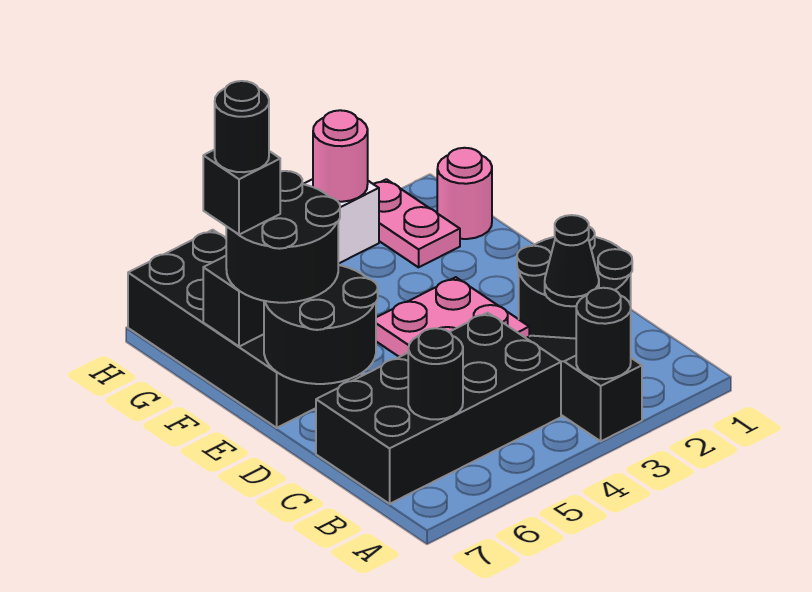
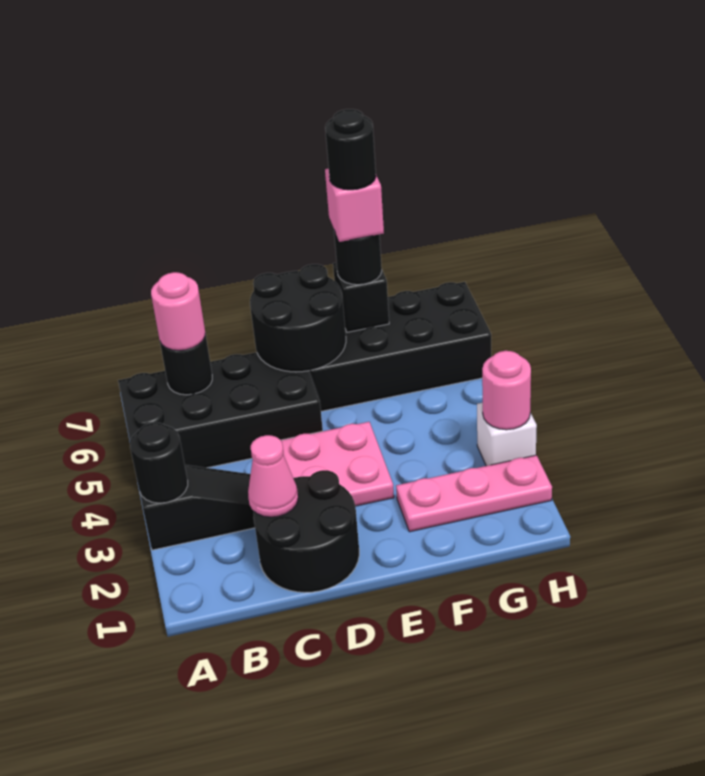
black 2x4 brick [316,313,561,504] -> black 2x4 brick turned to [118,352,323,468]
black 1x1 cone [545,215,599,306] -> pink 1x1 cone [248,435,298,517]
black 2x2 round brick [226,171,340,303] -> black 1x1 round brick [334,230,382,285]
black 1x1 brick [203,150,280,235] -> pink 1x1 brick [325,169,384,242]
pink 1x1 round brick [437,148,492,239] -> pink 1x1 round brick moved to [151,272,205,351]
pink 1x2 plate [374,179,460,267] -> pink 1x3 plate [396,455,552,532]

